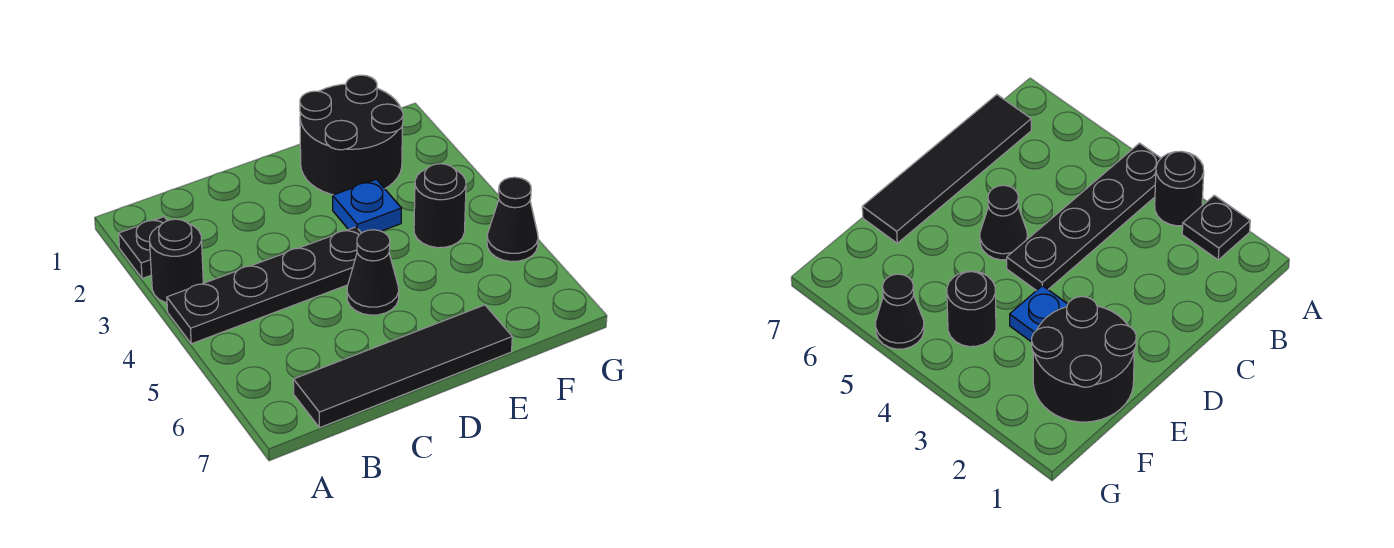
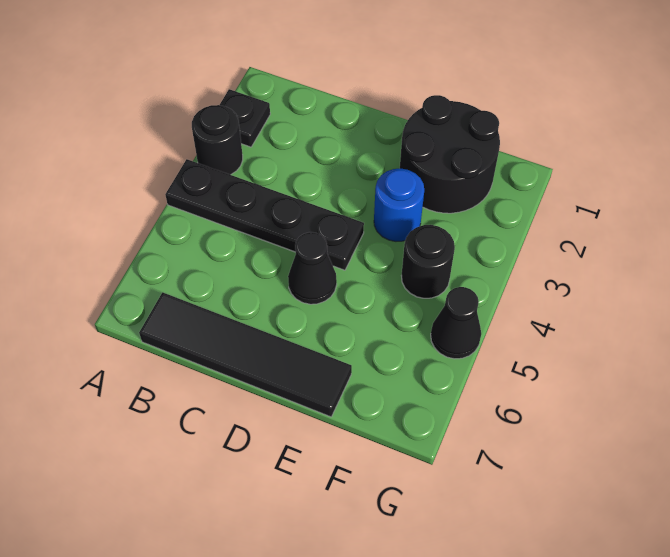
blue 1x1 plate [333,179,401,233] -> blue 1x1 round brick [374,169,424,241]

